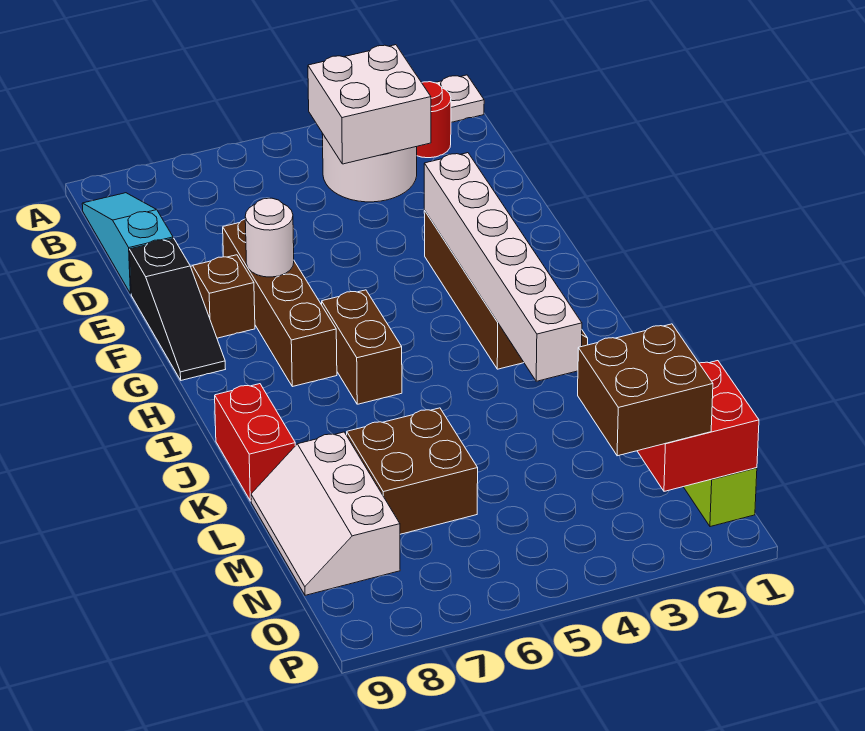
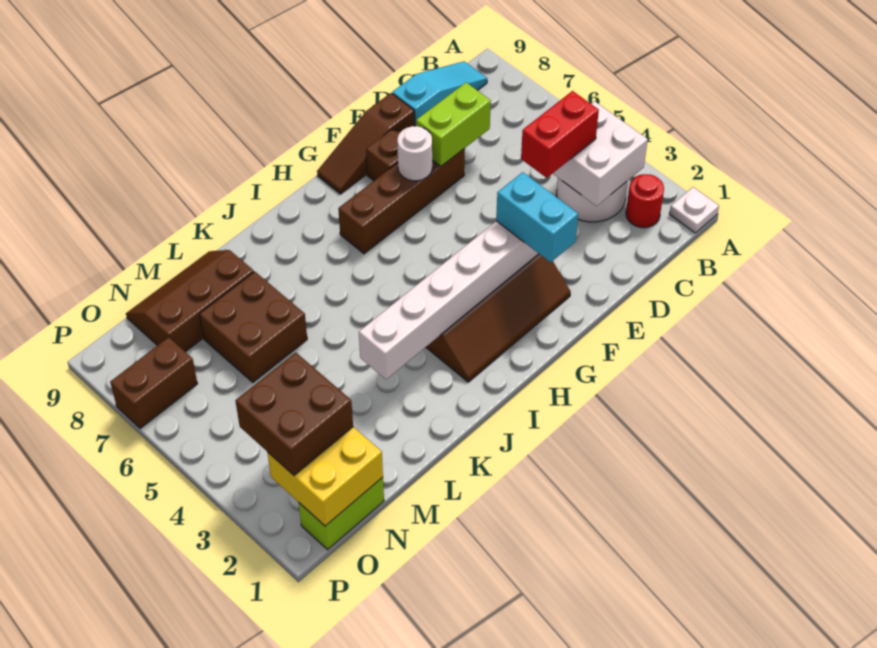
none -> lime 1x2 brick [416,83,491,166]
black 1x3 slope [129,238,225,380] -> brown 1x3 slope [317,93,415,194]
none -> cyan 1x2 brick [496,172,578,262]
brown 1x2 brick [322,290,402,404] -> brown 1x2 brick moved to [110,337,197,428]
red 1x2 brick [215,384,295,501] -> red 1x2 brick moved to [521,91,599,178]
white 2x3 slope [251,432,400,595] -> brown 2x3 slope [126,250,254,352]
red 2x2 brick [637,361,759,491] -> yellow 2x2 brick [267,427,383,526]

